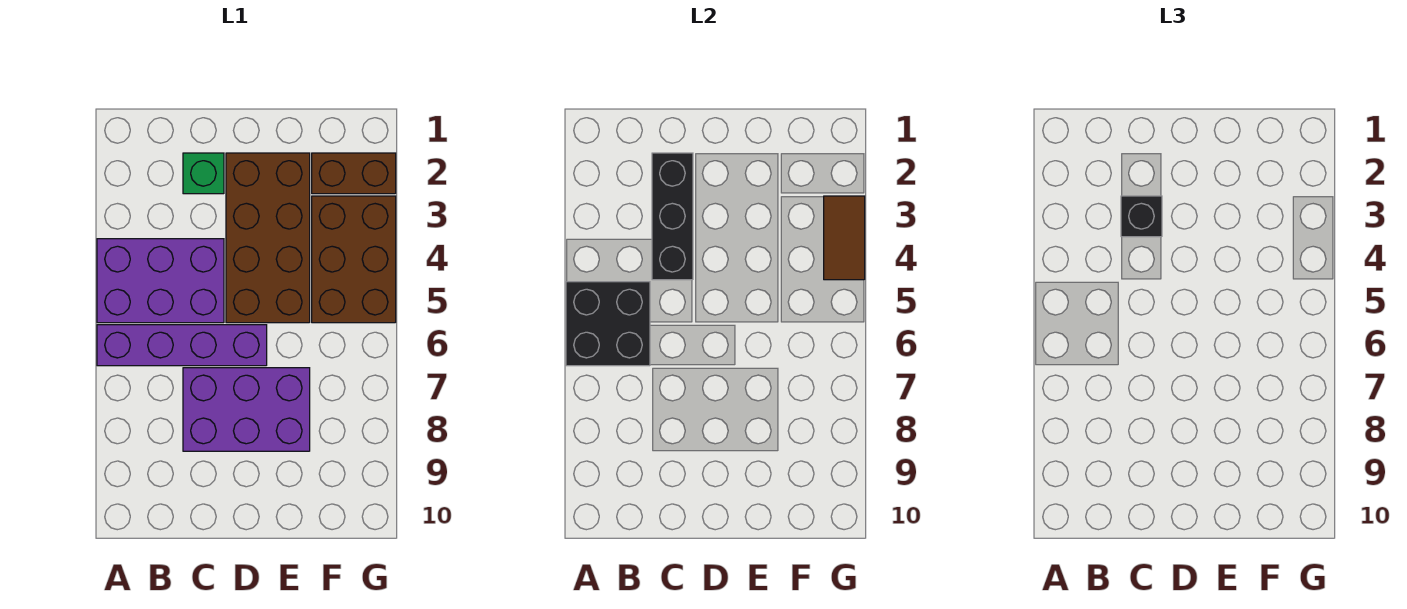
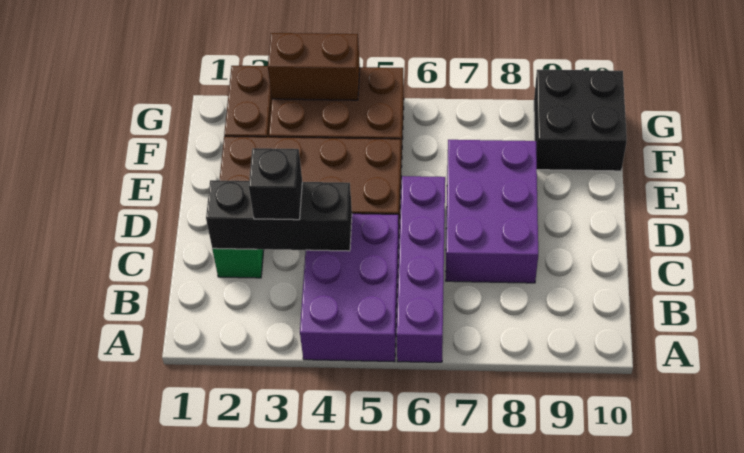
black 2x2 brick [566,282,650,366] -> black 2x2 brick moved to [534,70,627,171]
brown 1x2 tile [824,196,865,280] -> brown 1x2 brick [268,33,360,100]

